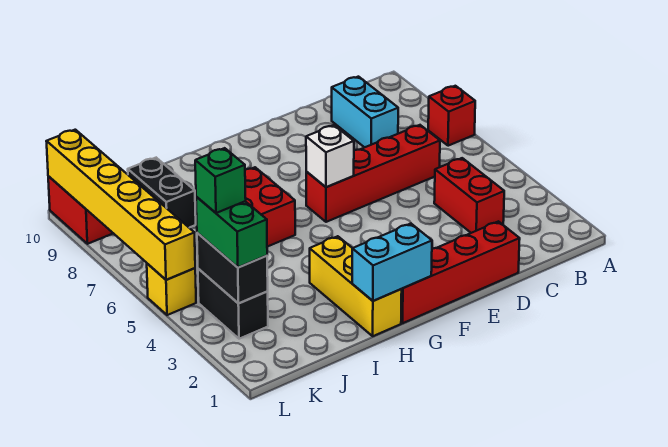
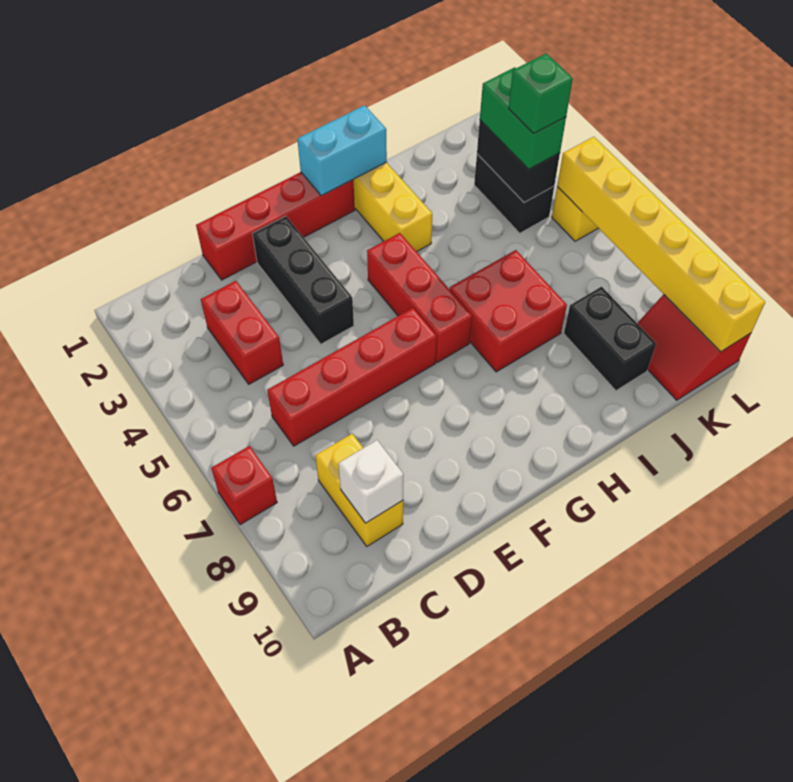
cyan 1x2 brick [332,77,398,147] -> yellow 1x2 brick [315,434,403,546]
none -> black 1x3 brick [253,216,354,344]
white 1x1 brick [306,125,354,187] -> white 1x1 brick moved to [338,440,404,523]
none -> red 1x3 brick [367,233,472,363]

